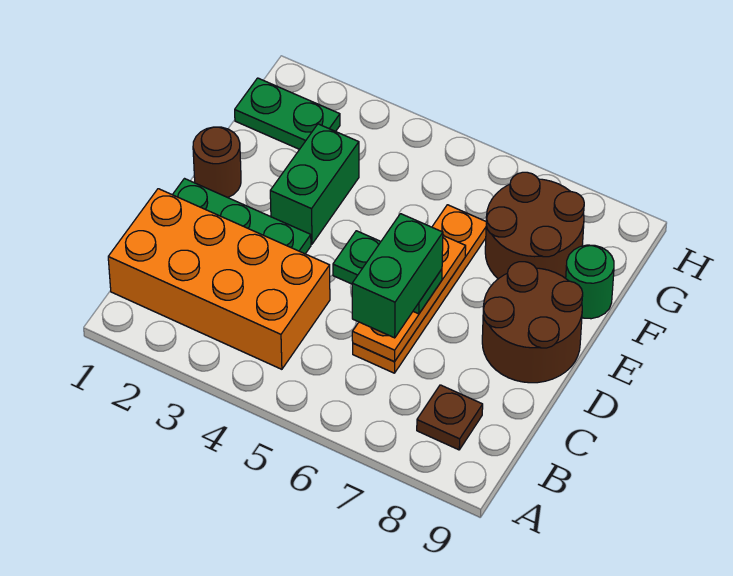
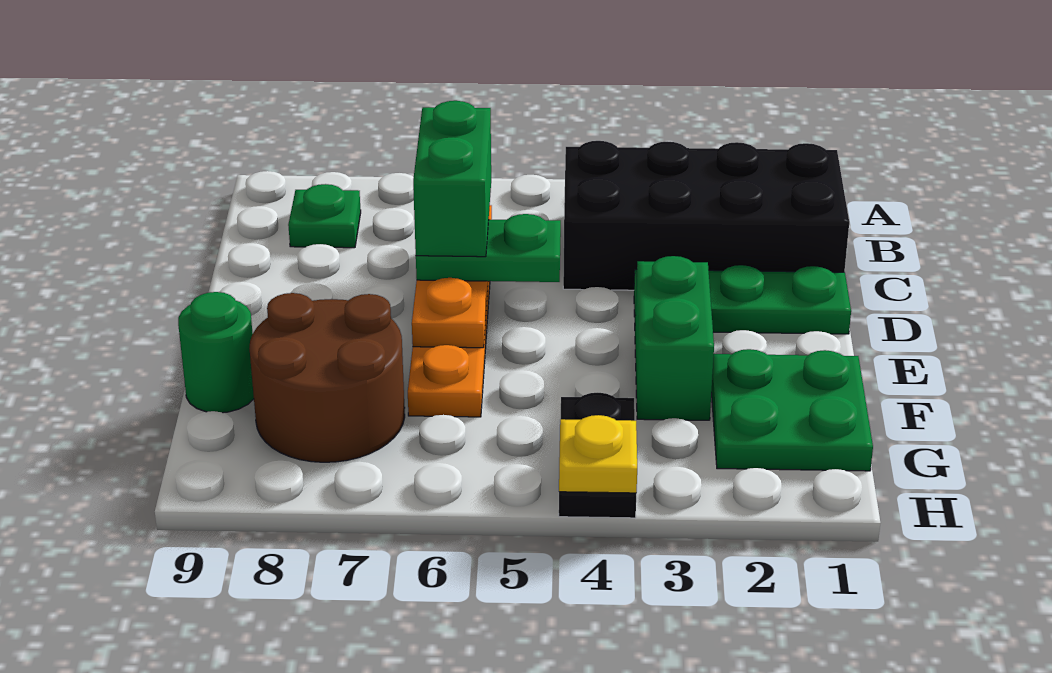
orange 2x4 brick [108,189,330,369] -> black 2x4 brick [563,141,849,290]
brown 1x1 plate [417,385,483,450] -> green 1x1 plate [288,184,361,248]
brown 2x2 round brick [482,262,583,383] -> none
brown 1x1 round brick [193,127,241,198] -> none
green 1x2 plate [235,78,340,149] -> green 2x2 plate [711,349,873,471]
none -> black 1x2 plate [559,393,636,518]
none -> yellow 1x1 plate [559,415,637,493]

